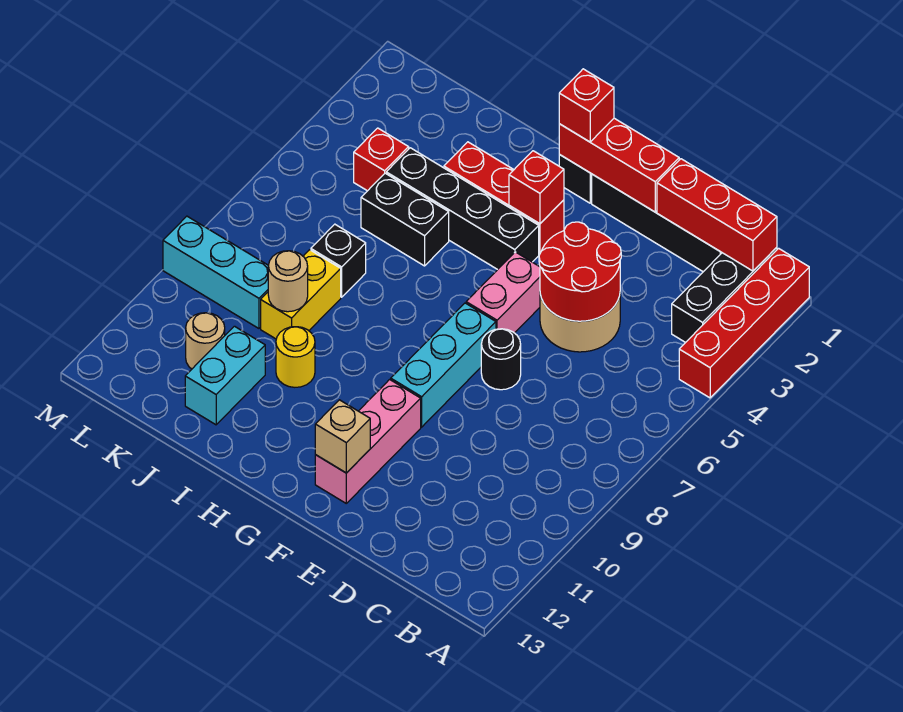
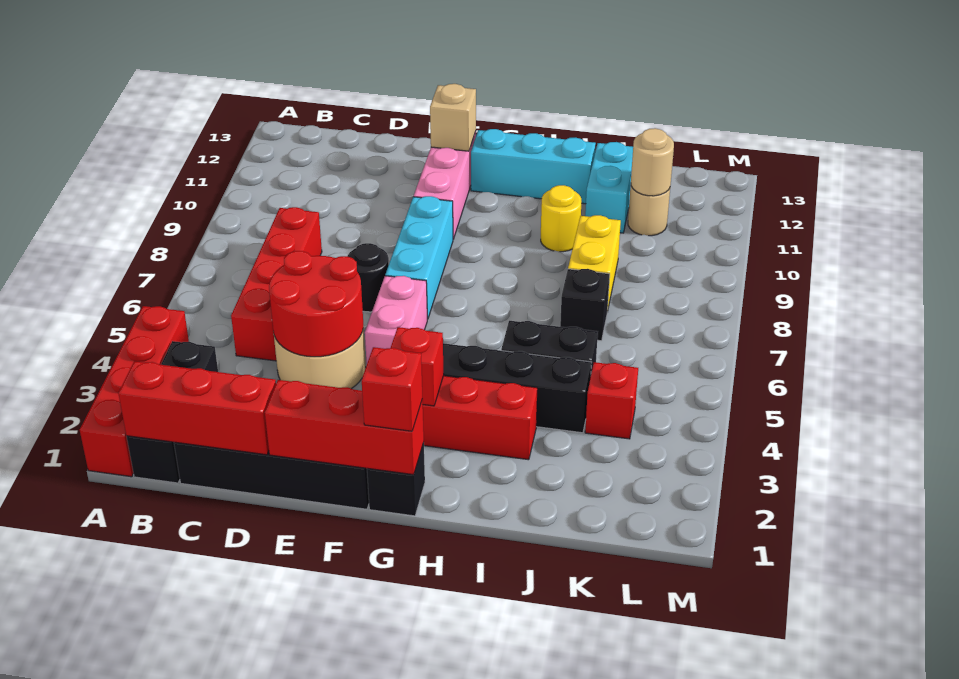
none -> red 1x4 brick [231,207,322,361]
tan 1x1 round brick [268,251,308,312] -> tan 1x1 round brick moved to [631,128,674,196]
cyan 1x3 brick [163,216,268,328] -> cyan 1x3 brick moved to [471,129,596,204]

